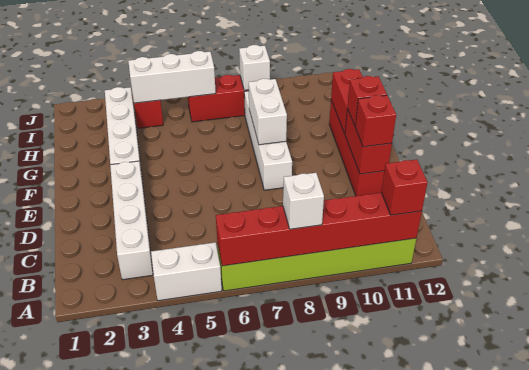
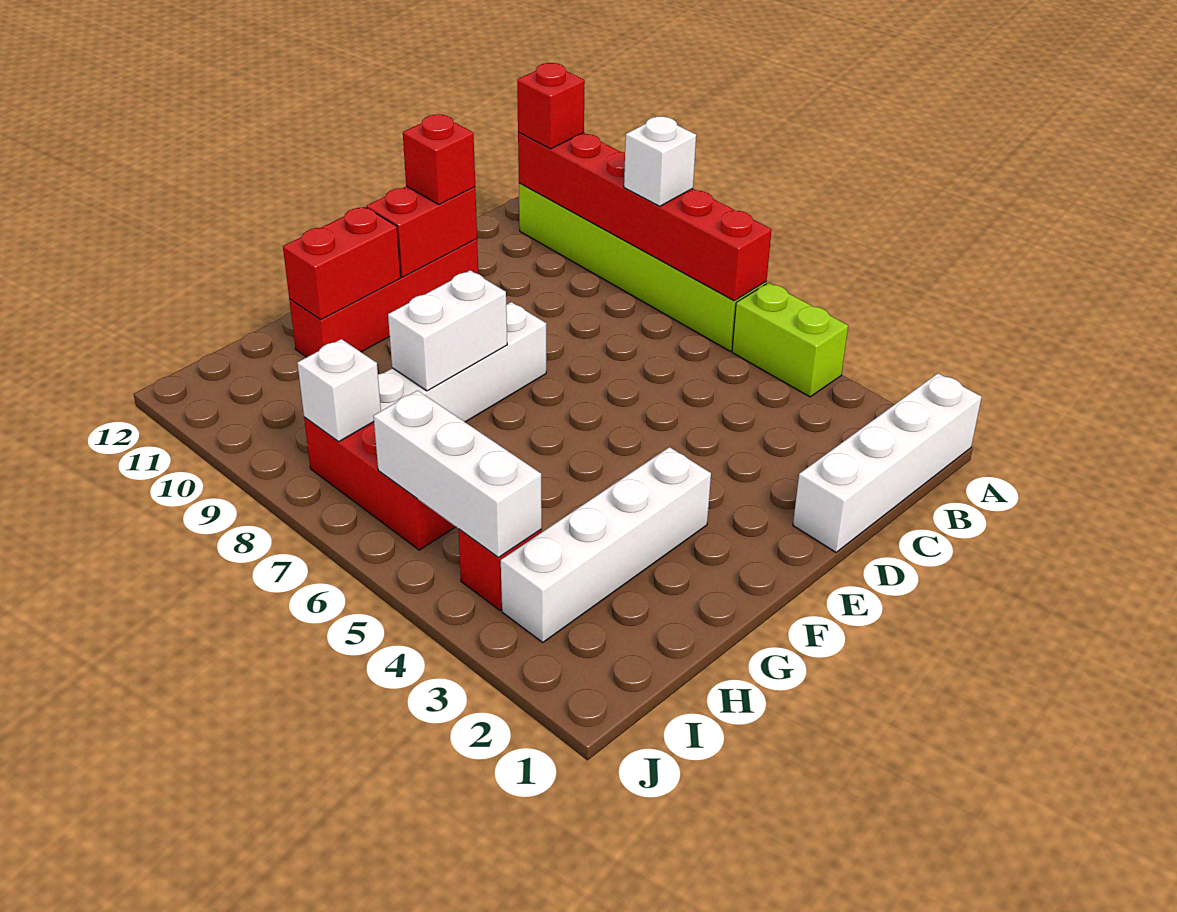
white 1x2 brick [151,242,222,301] -> lime 1x2 brick [732,283,848,397]
white 1x4 brick [110,161,153,280] -> white 1x4 brick moved to [793,373,982,552]
red 1x1 brick [348,76,387,126] -> none

